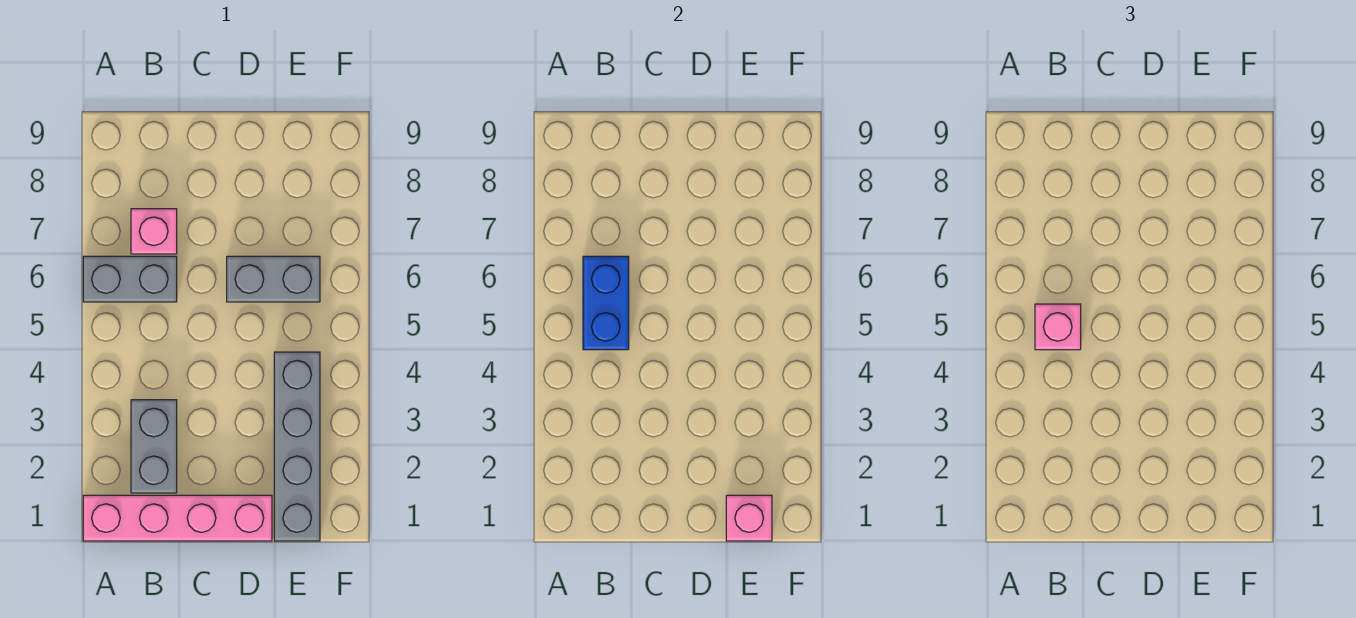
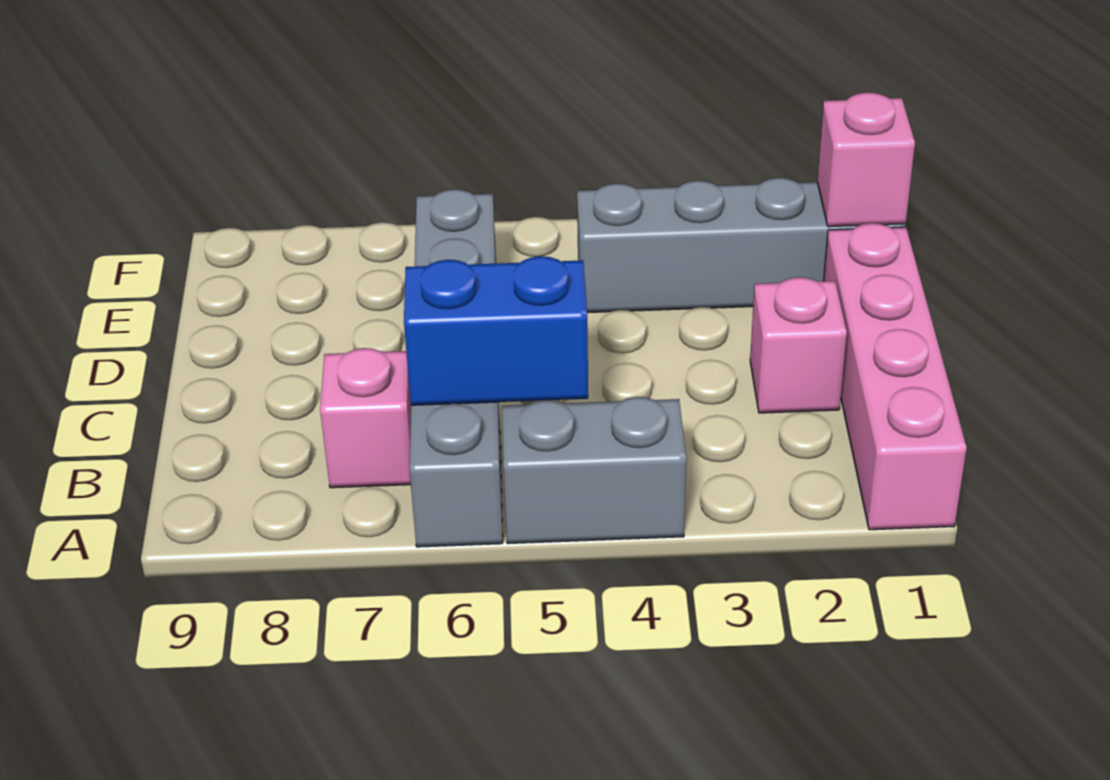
grey 1x2 brick [131,400,177,493] -> grey 1x2 brick moved to [502,397,686,544]
pink 1x1 brick [1035,304,1081,350] -> pink 1x1 brick moved to [750,277,847,413]

